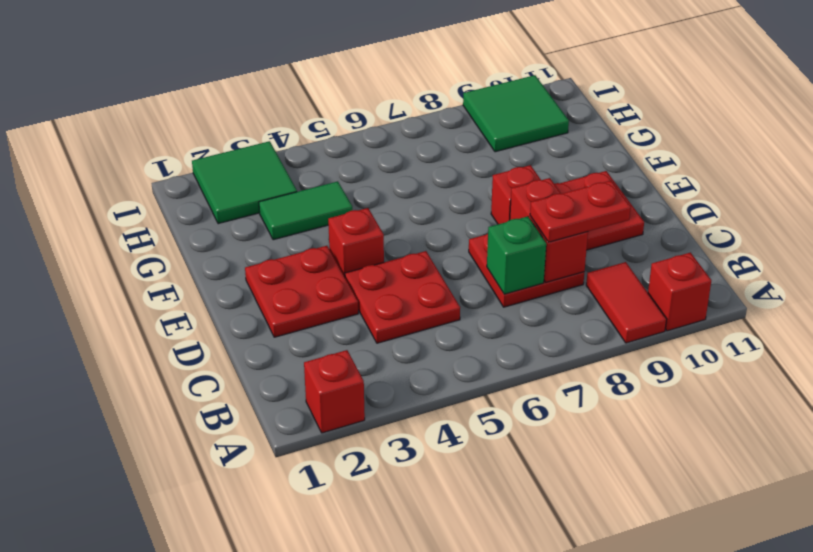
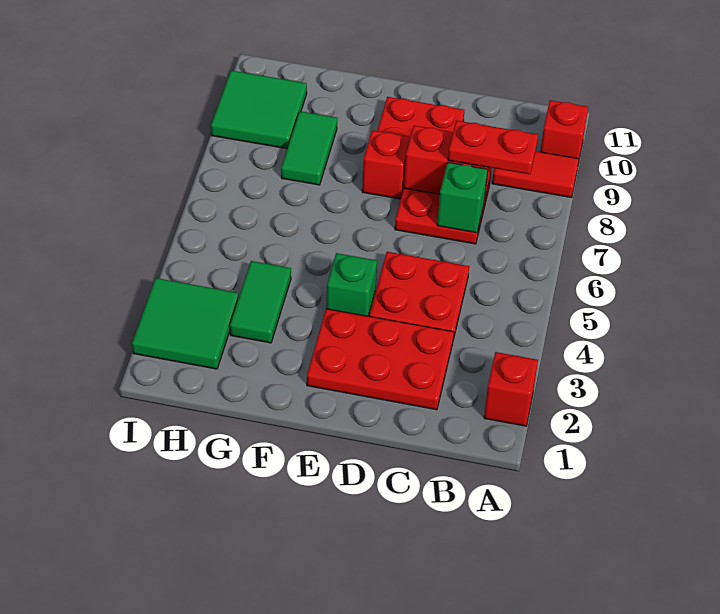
red 1x2 plate [530,180,631,242] -> red 1x2 plate turned to [448,121,538,174]
red 2x2 plate [245,246,358,337] -> red 2x3 plate [307,309,454,410]
red 1x1 brick [328,208,384,277] -> green 1x1 brick [326,253,377,316]
none -> green 1x2 tile [281,111,337,185]

